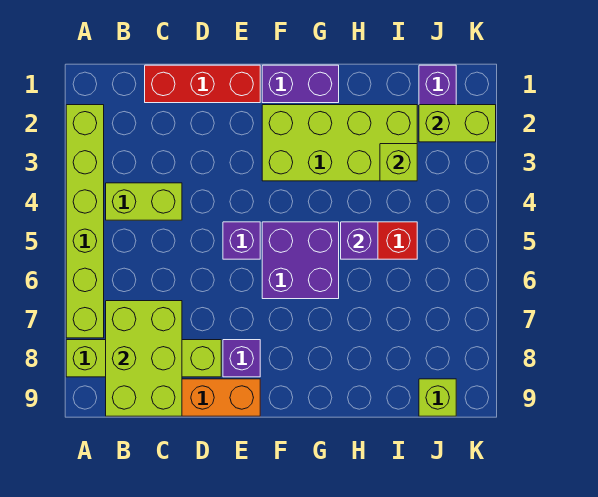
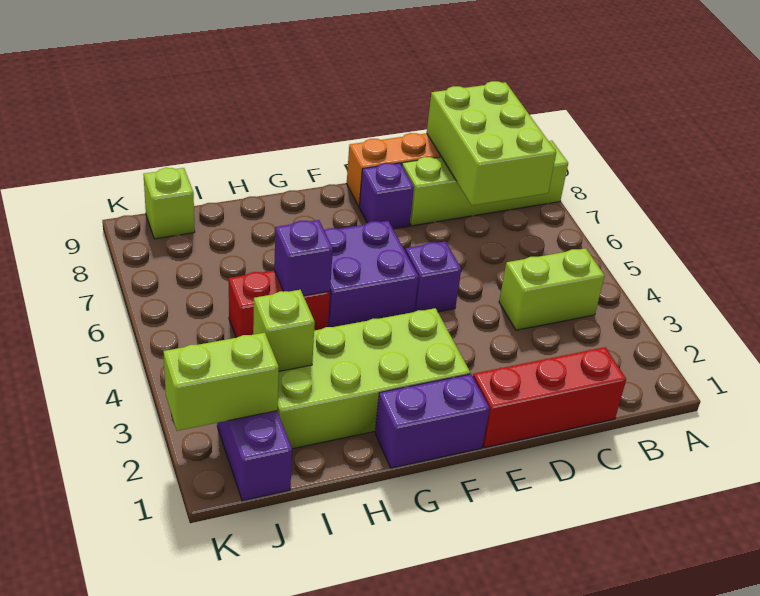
lime 1x6 brick [66,105,104,338] -> none

